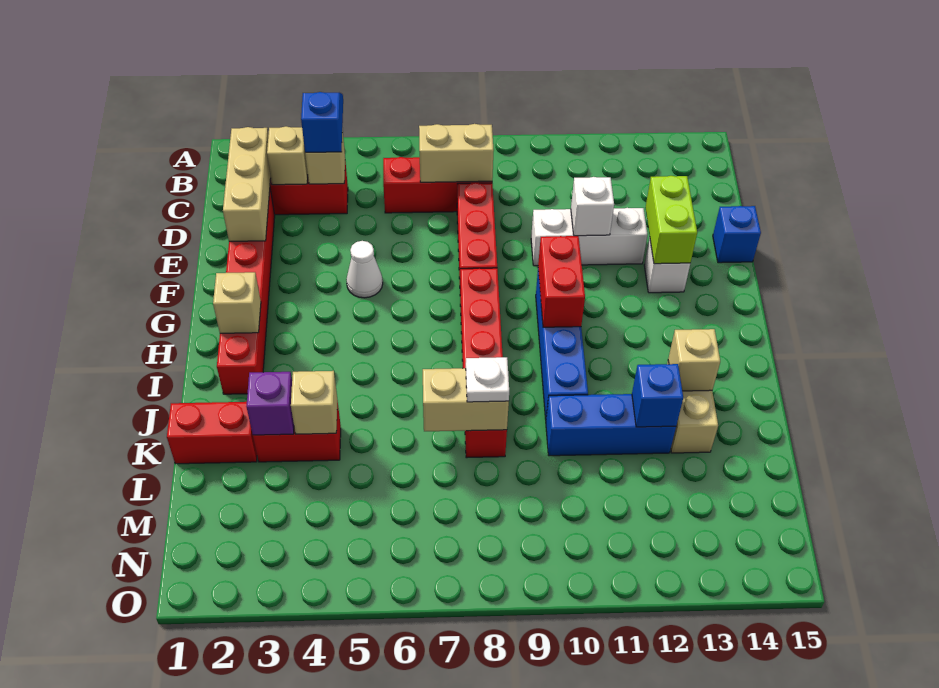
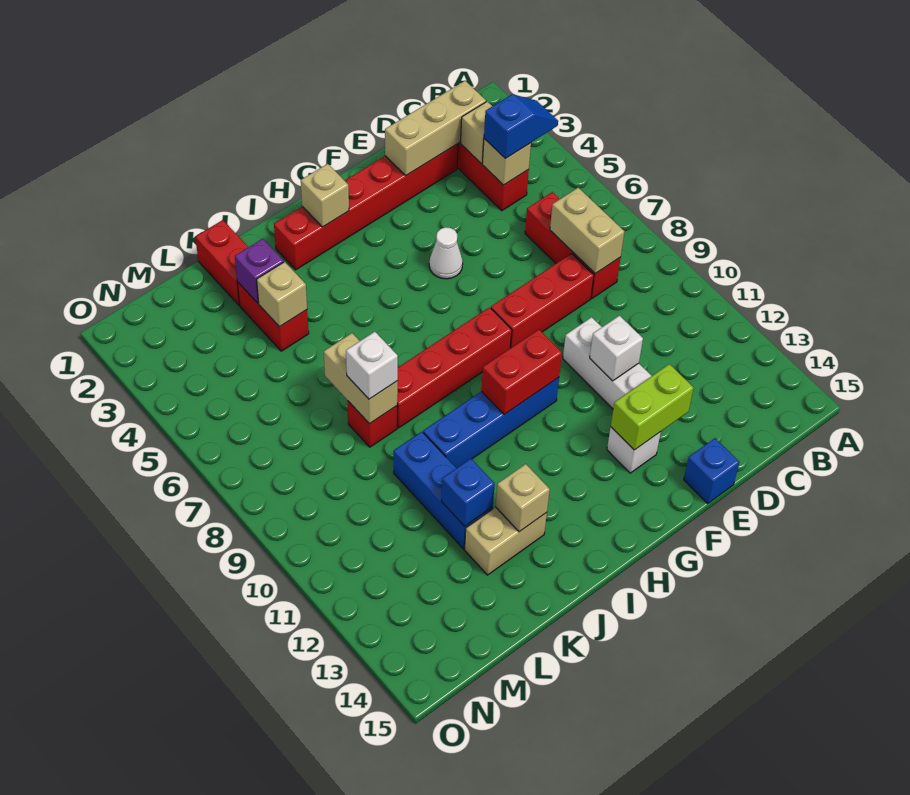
white 1x1 plate [466,357,509,402] -> white 1x1 brick [346,332,398,399]

